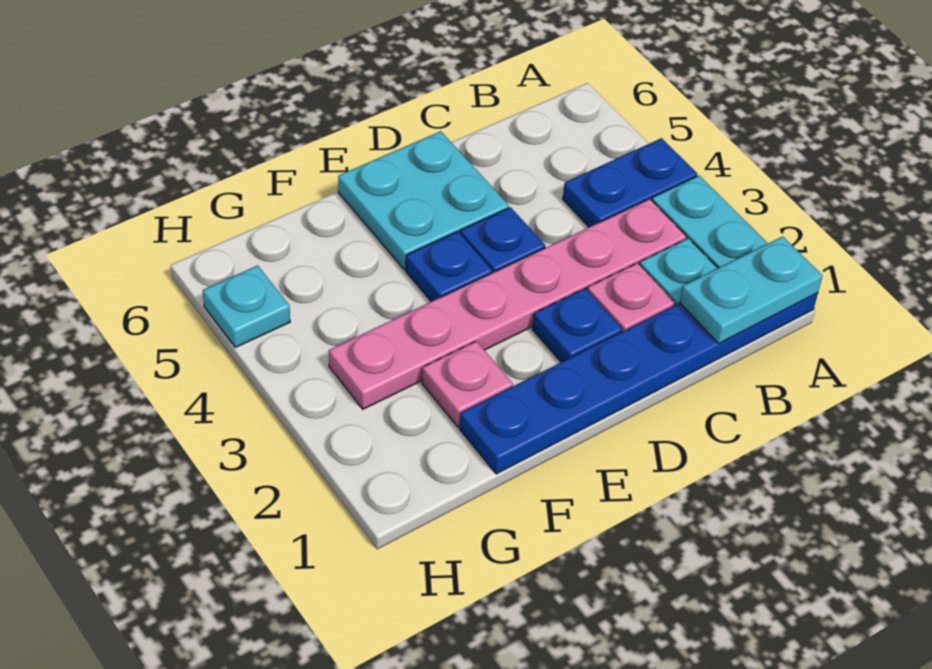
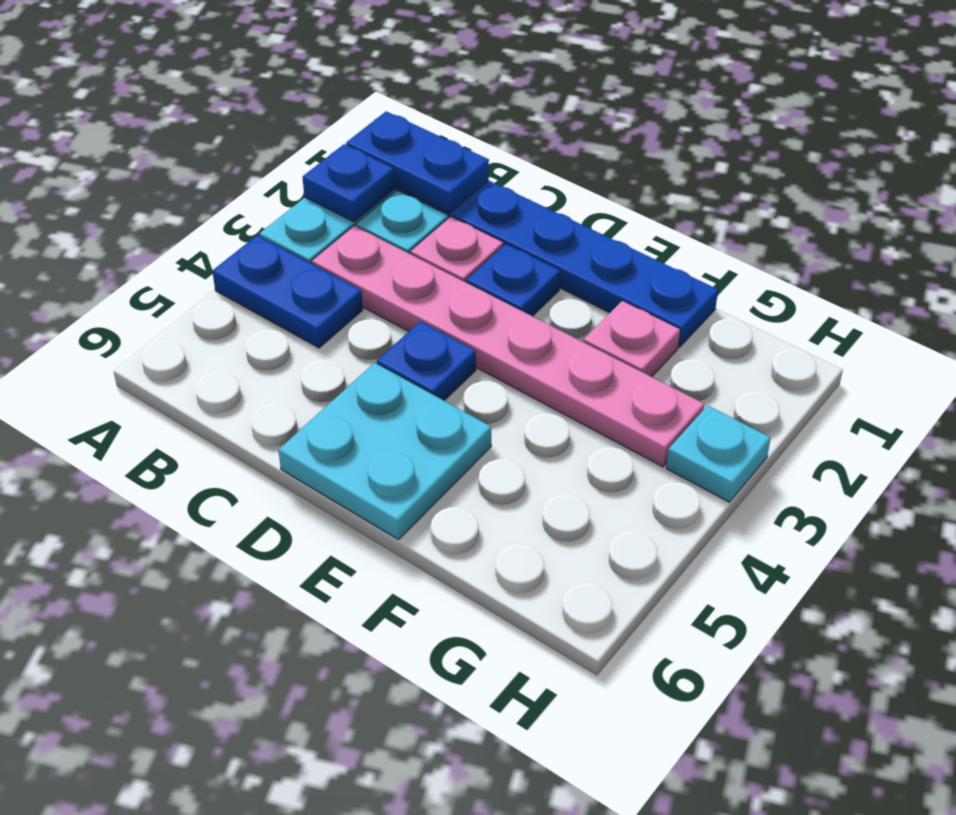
cyan 1x2 plate [680,236,823,343] -> blue 1x2 plate [346,111,489,213]
blue 1x1 plate [406,231,492,302] -> blue 1x1 plate moved to [303,144,395,222]
cyan 1x1 plate [203,265,290,347] -> cyan 1x1 plate moved to [666,406,771,502]

